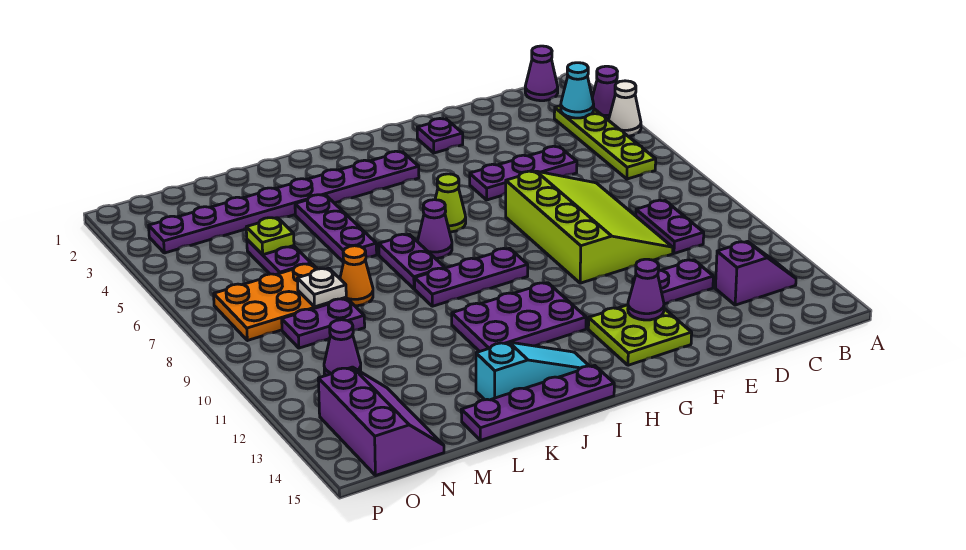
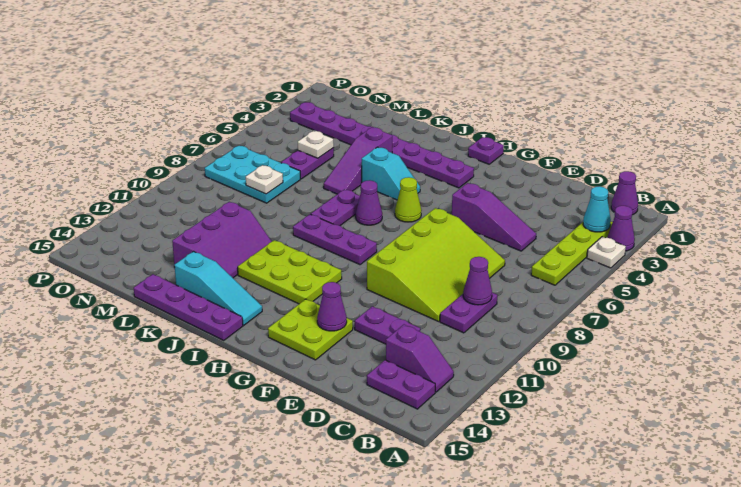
white 1x1 cone [609,81,641,136] -> white 1x1 plate [587,237,626,268]
purple 1x3 plate [470,146,577,200] -> purple 1x3 slope [452,183,536,251]
purple 1x1 plate [417,119,463,153] -> purple 1x1 plate moved to [468,137,504,164]
purple 2x3 plate [452,283,586,352] -> lime 2x3 plate [238,240,342,304]
none -> cyan 1x2 slope [362,147,420,200]
purple 1x3 plate [295,195,377,262] -> purple 1x3 slope [324,127,392,194]
orange 1x1 cone [340,246,373,306] -> none
lime 1x1 plate [246,218,294,255] -> white 1x1 plate [298,131,334,158]
orange 2x3 plate [214,264,346,341] -> cyan 2x3 plate [205,146,300,203]
purple 1x2 plate [282,298,365,348] -> purple 1x2 plate moved to [367,360,435,409]
purple 1x1 cone [324,320,361,375] -> purple 1x1 cone moved to [463,257,492,305]
purple 2x3 slope [318,367,444,476] -> purple 2x3 slope moved to [172,202,272,278]

